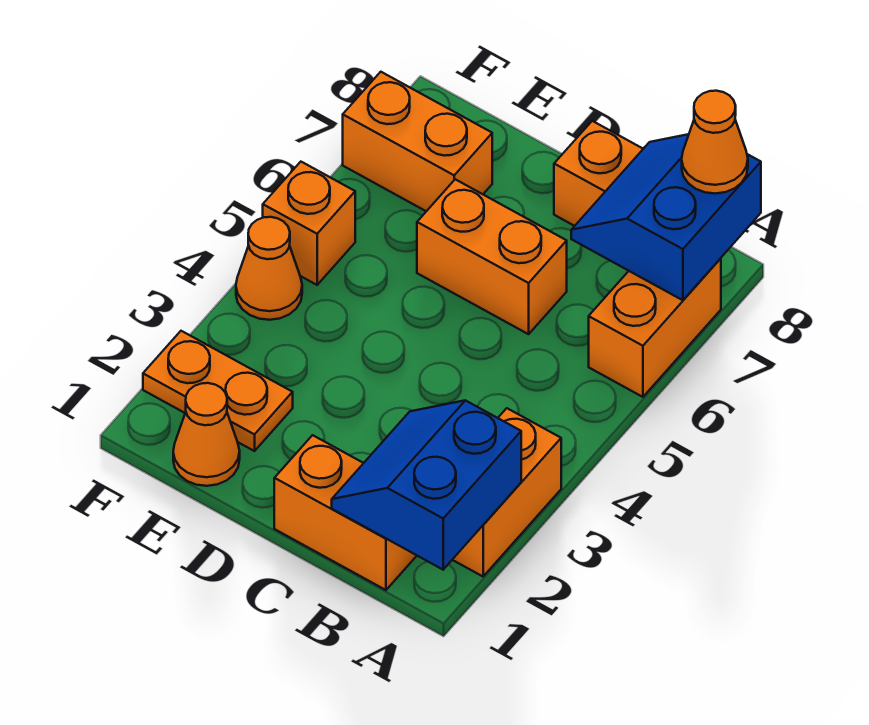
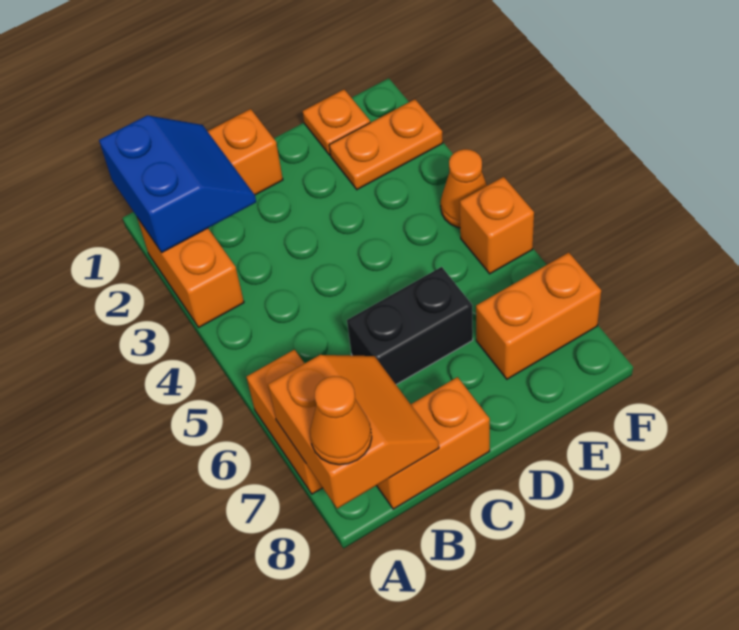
blue 2x2 slope [571,134,761,300] -> orange 2x2 slope [268,355,439,509]
orange 1x2 brick [417,179,567,334] -> black 1x2 brick [347,267,473,384]
orange 1x1 cone [173,383,240,486] -> orange 1x1 plate [303,89,370,155]

